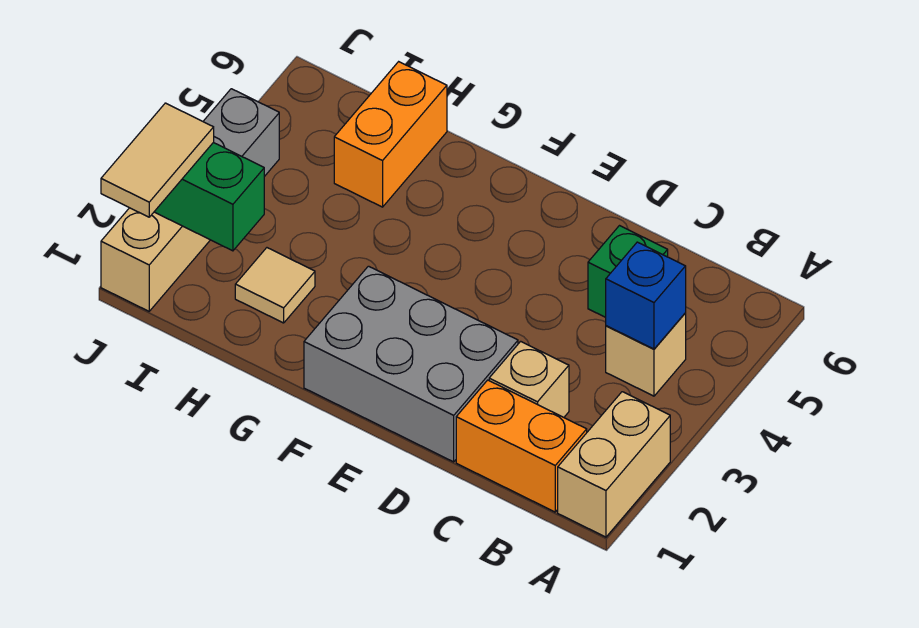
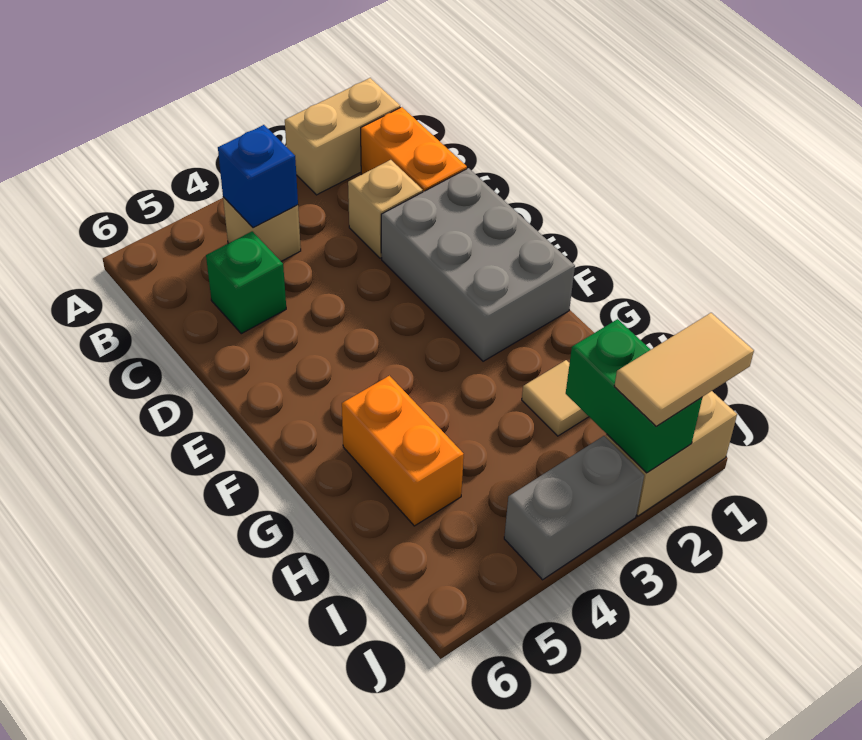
orange 1x2 brick [334,62,447,207] -> orange 1x2 brick turned to [342,376,464,526]

